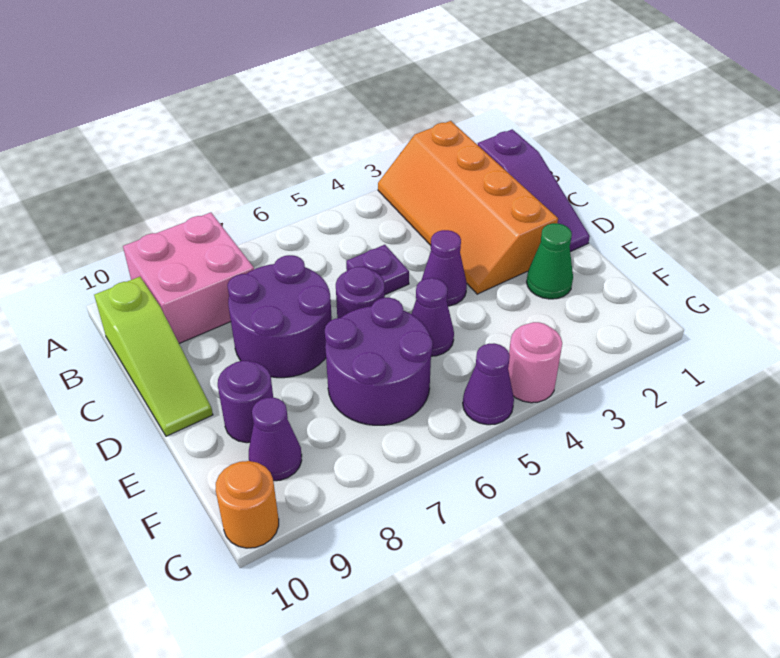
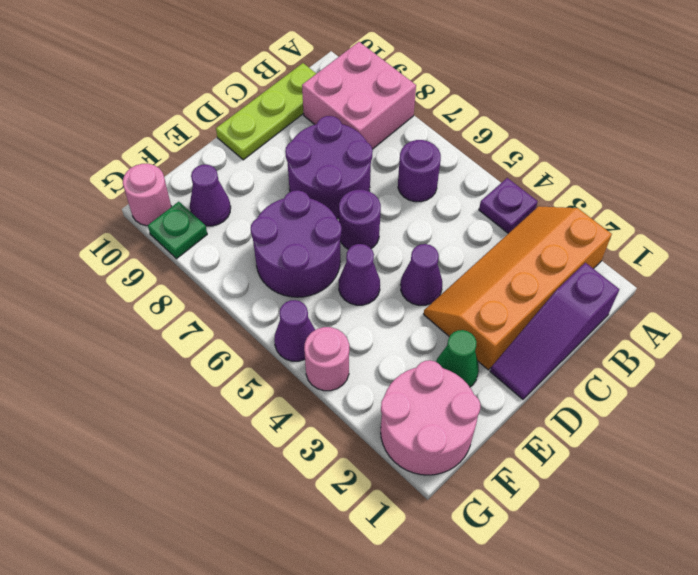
lime 1x3 slope [94,277,213,436] -> lime 1x3 plate [216,63,316,160]
purple 1x1 plate [346,245,409,295] -> purple 1x1 plate moved to [479,178,538,233]
purple 1x1 round brick [218,361,273,443] -> purple 1x1 round brick moved to [398,140,441,202]
none -> pink 2x2 round brick [381,360,480,475]
none -> green 1x1 plate [148,202,207,259]
orange 1x1 round brick [216,461,279,548] -> pink 1x1 round brick [123,164,171,226]

